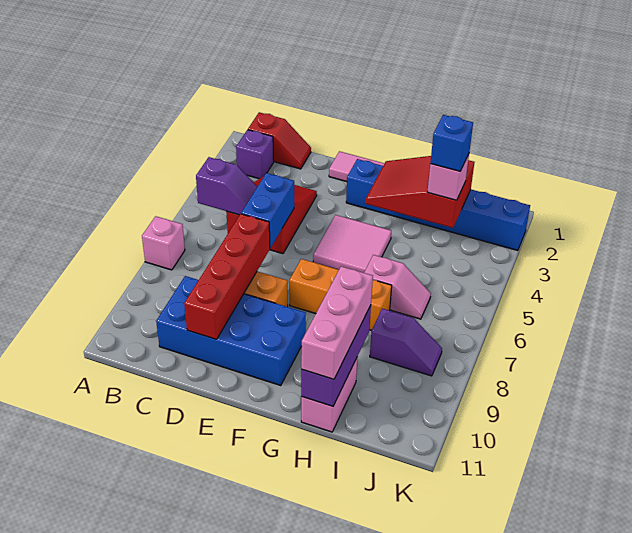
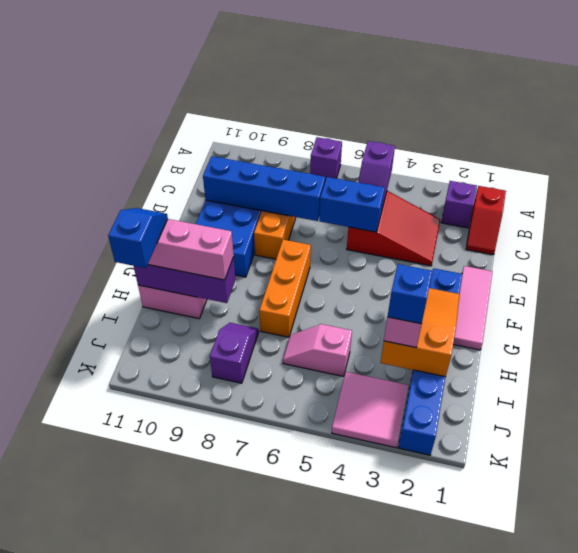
pink 1x1 brick [142,216,185,270] -> purple 1x1 brick [310,137,342,181]
red 1x4 brick [184,214,270,339] -> blue 1x4 brick [203,156,325,221]
pink 2x2 tile [313,215,391,273] -> pink 2x2 tile moved to [332,372,409,448]
red 2x3 slope [365,156,474,228] -> orange 2x3 slope [380,288,460,377]
pink 1x2 slope [364,255,431,319] -> pink 1x2 slope turned to [283,324,352,377]
none -> blue 1x2 slope [108,208,168,268]
purple 1x2 slope [370,309,442,376] -> purple 1x2 slope turned to [210,323,259,383]

